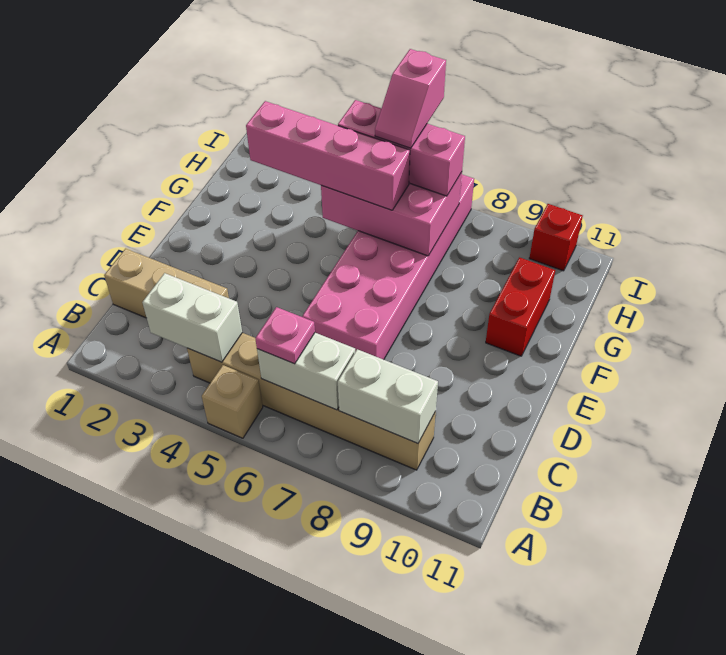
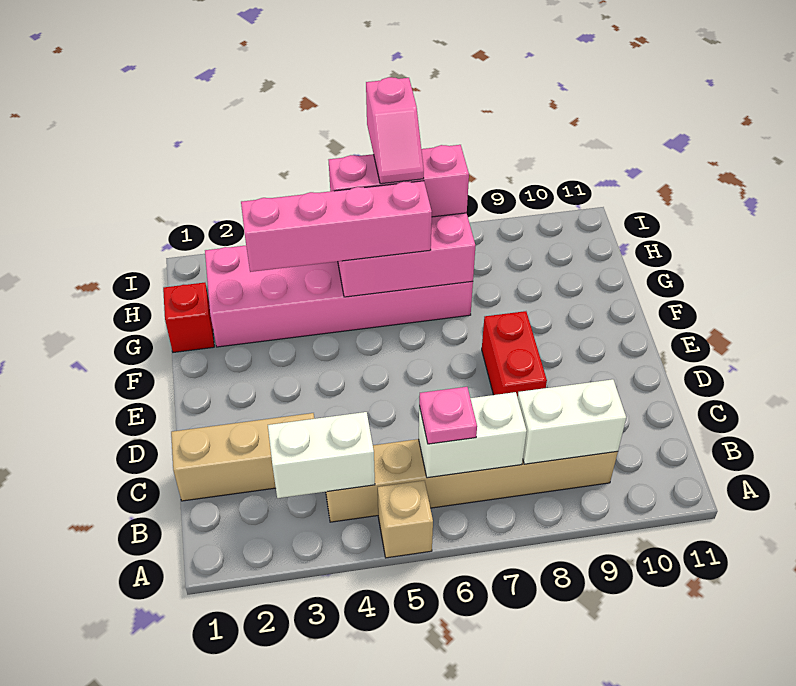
pink 2x6 brick [302,175,474,360] -> pink 2x6 brick turned to [205,246,473,347]
red 1x2 brick [486,258,555,356] -> red 1x2 brick moved to [482,311,547,397]
red 1x1 brick [529,204,583,271] -> red 1x1 brick moved to [163,283,214,352]

